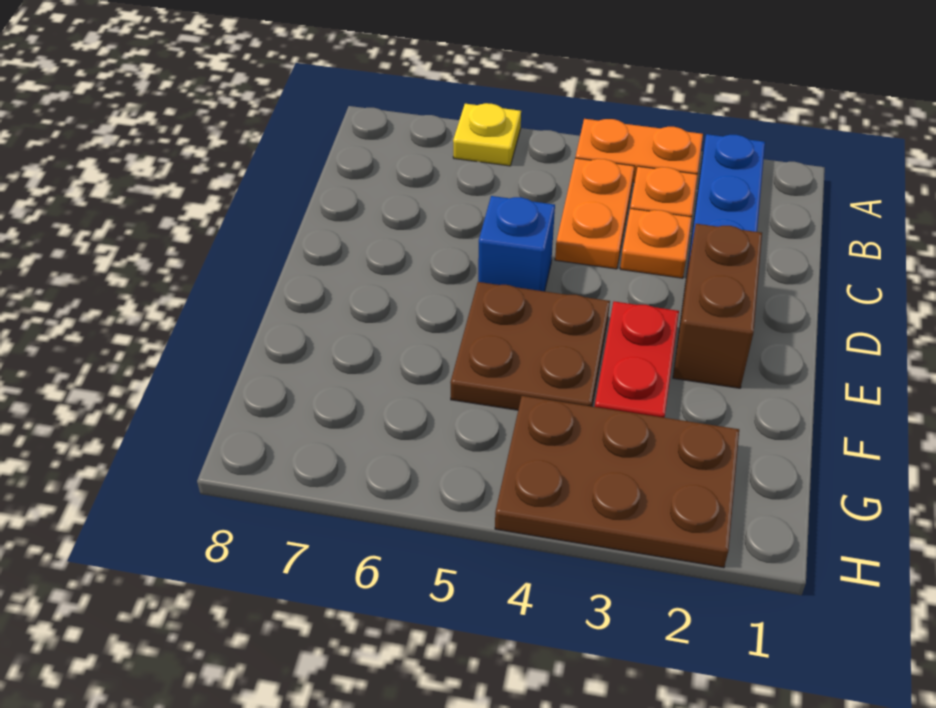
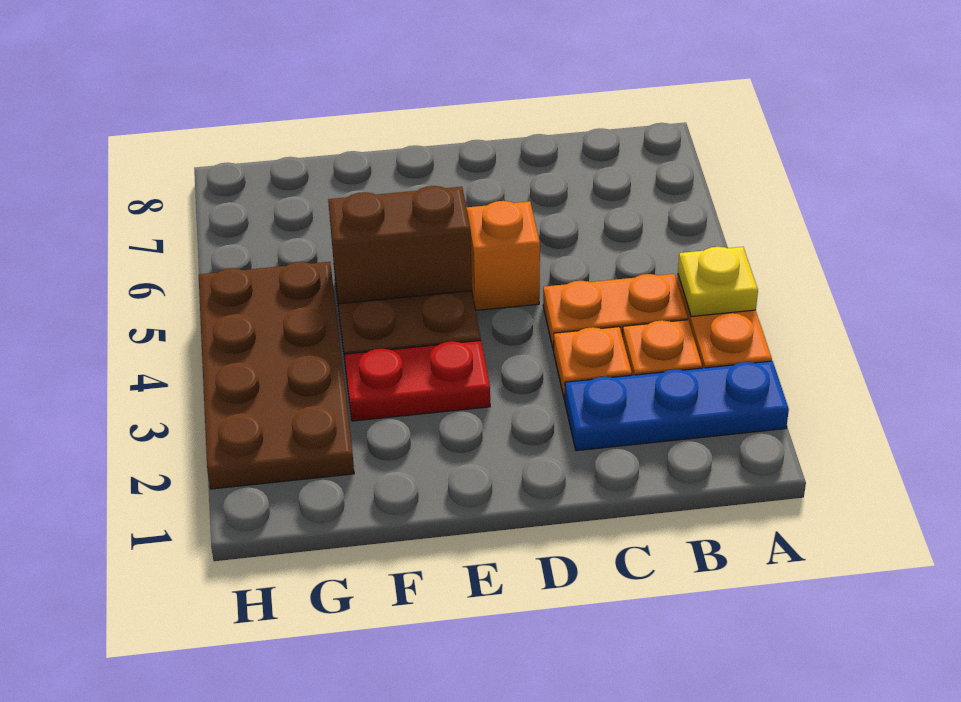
yellow 1x1 plate [453,103,521,166] -> yellow 1x1 plate moved to [678,247,758,317]
brown 1x2 brick [673,224,762,388] -> brown 1x2 brick moved to [328,186,472,304]
blue 1x1 brick [478,196,555,291] -> orange 1x1 brick [466,201,540,310]
brown 2x3 plate [495,396,739,568] -> brown 2x4 plate [199,262,354,489]

